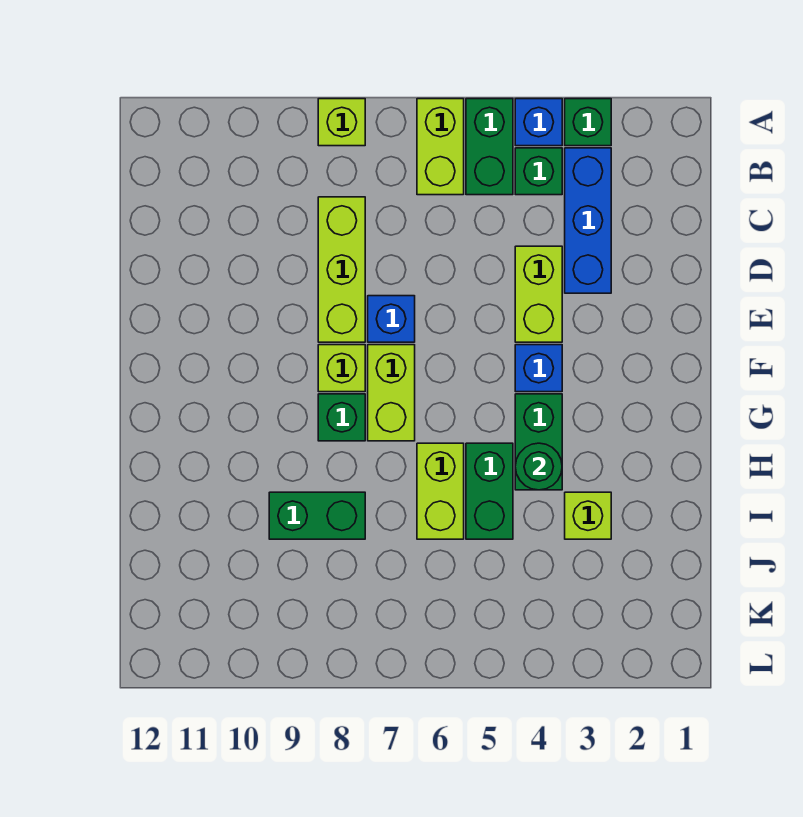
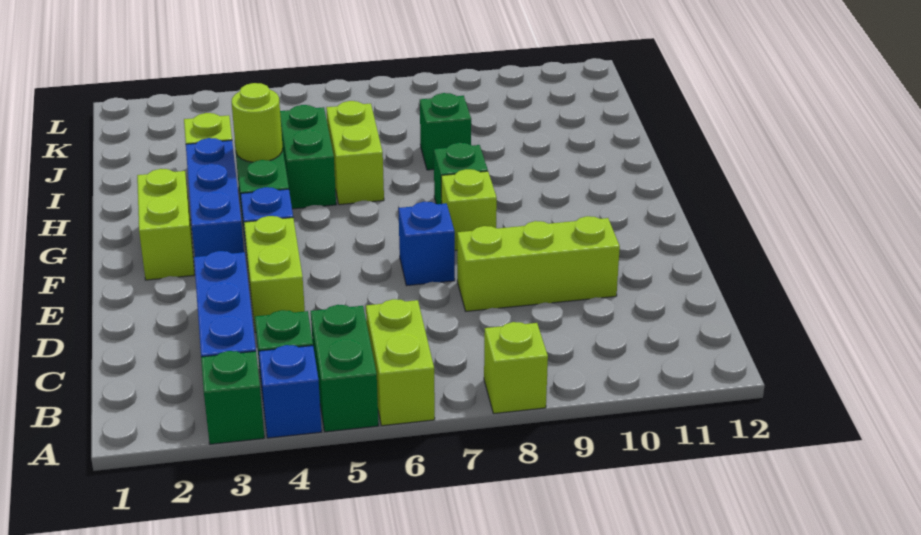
lime 1x3 brick [318,197,365,342] -> lime 1x3 brick turned to [457,216,620,311]
none -> blue 1x3 brick [186,138,244,257]
lime 1x2 brick [368,345,415,441] -> lime 1x2 brick moved to [137,169,194,280]
green 1x1 round brick [515,443,562,490] -> lime 1x1 round brick [232,83,283,162]
green 1x2 brick [269,492,365,539] -> green 1x1 brick [420,93,471,170]

